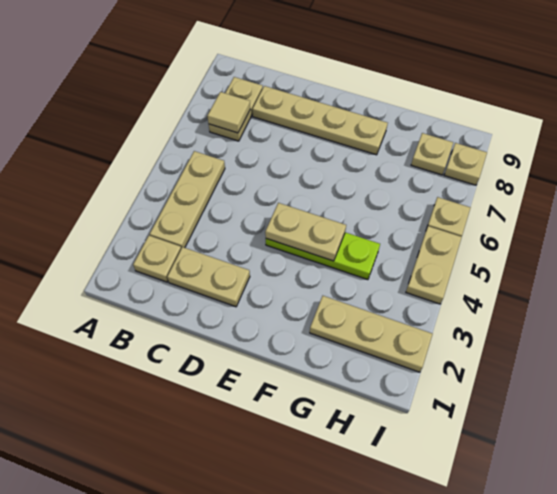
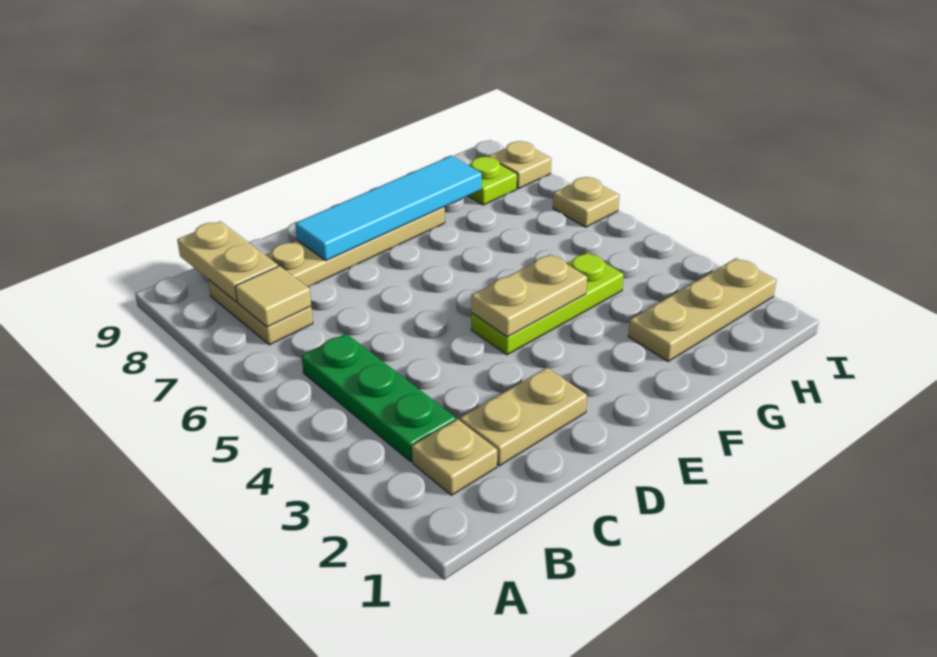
tan 1x3 plate [150,151,225,248] -> green 1x3 plate [302,334,456,461]
none -> cyan 1x4 tile [295,156,482,261]
tan 1x1 plate [411,133,453,175] -> lime 1x1 plate [469,157,517,205]
tan 1x2 plate [406,226,462,304] -> tan 1x2 plate moved to [177,221,278,302]

